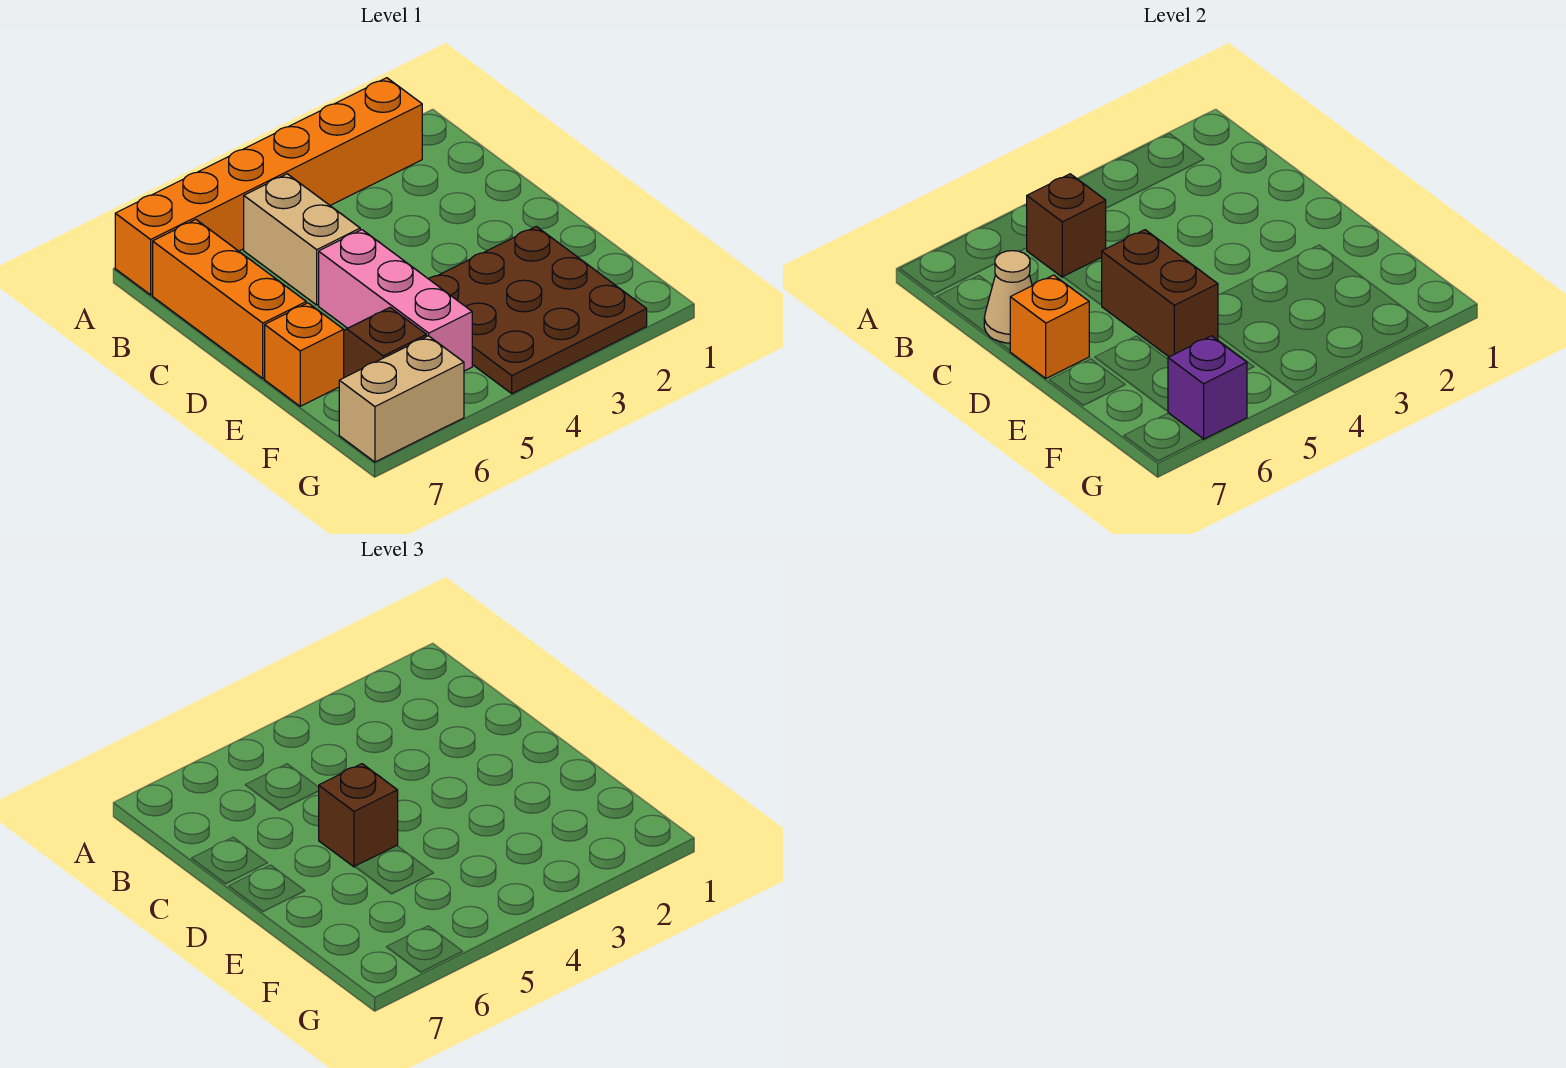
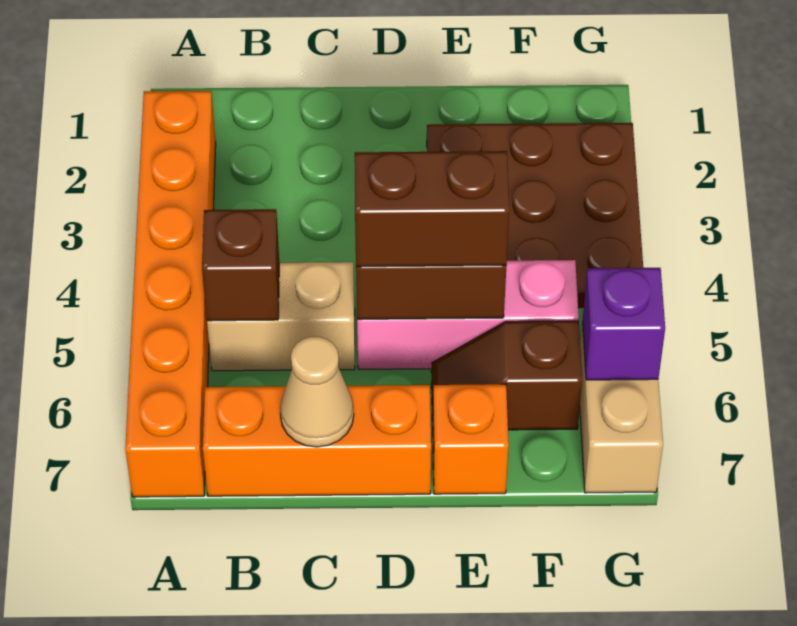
brown 1x1 brick [319,764,398,867] -> brown 1x2 brick [355,151,509,267]
orange 1x1 brick [1010,275,1089,378] -> none

